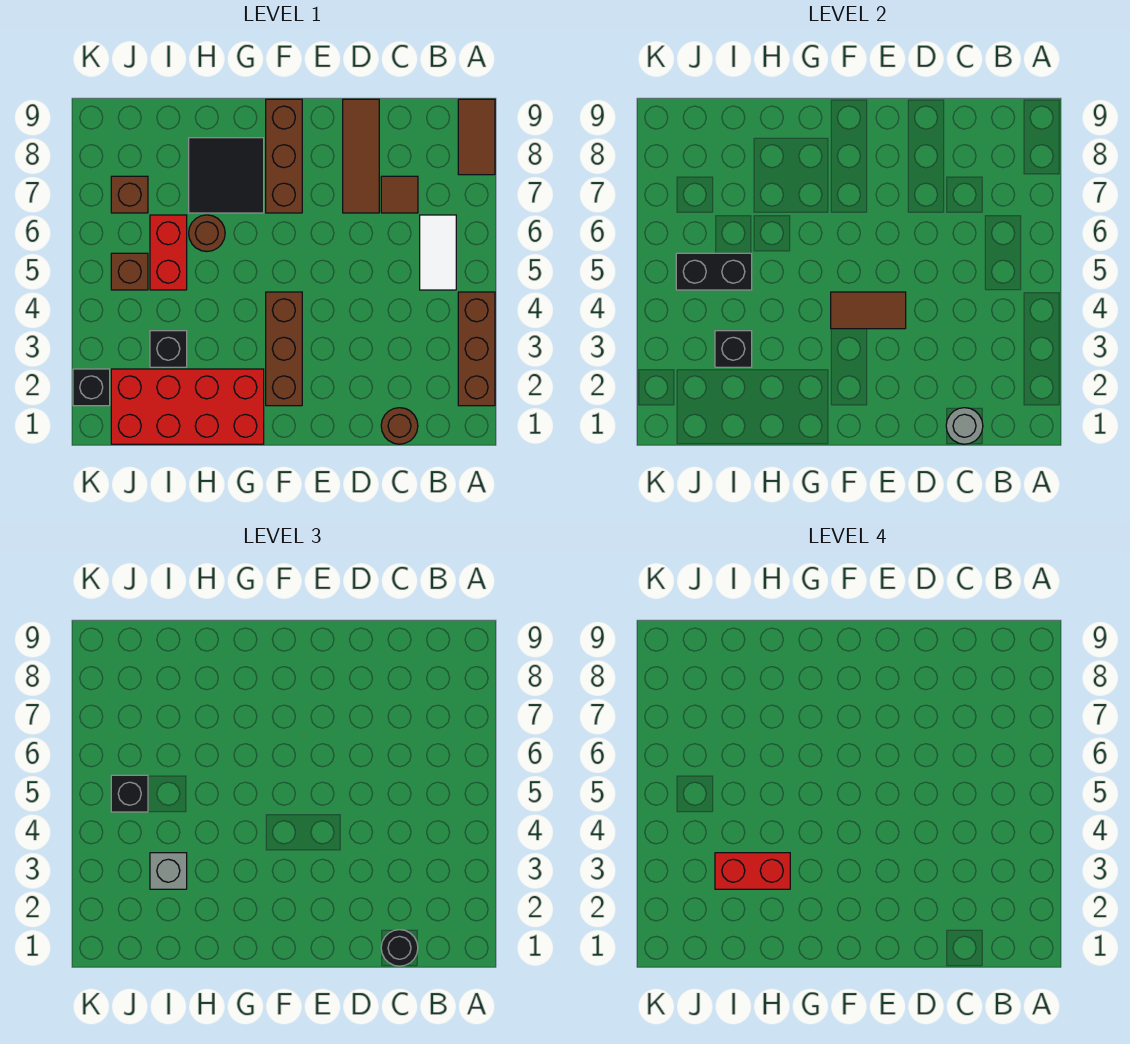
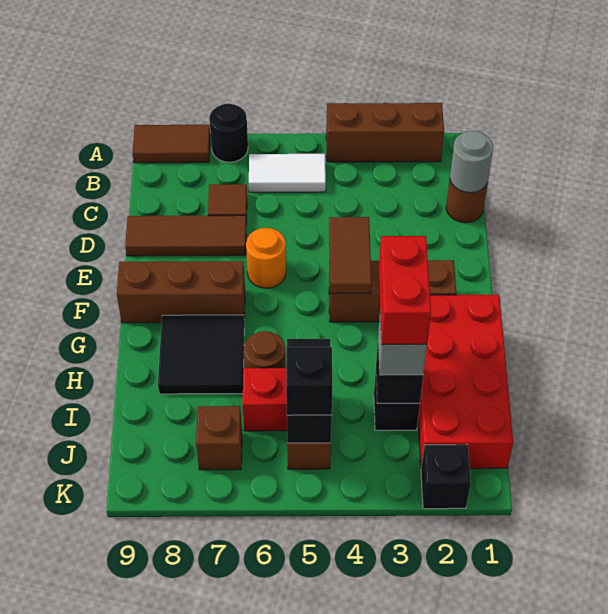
black 1x1 round brick [381,930,418,966] -> black 1x1 round brick moved to [209,103,248,162]
none -> orange 1x1 round brick [246,228,286,288]

